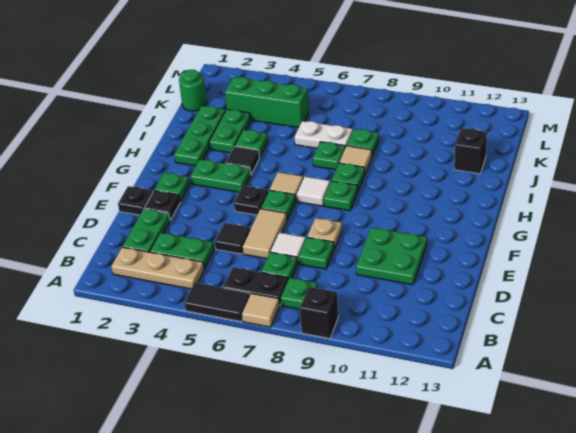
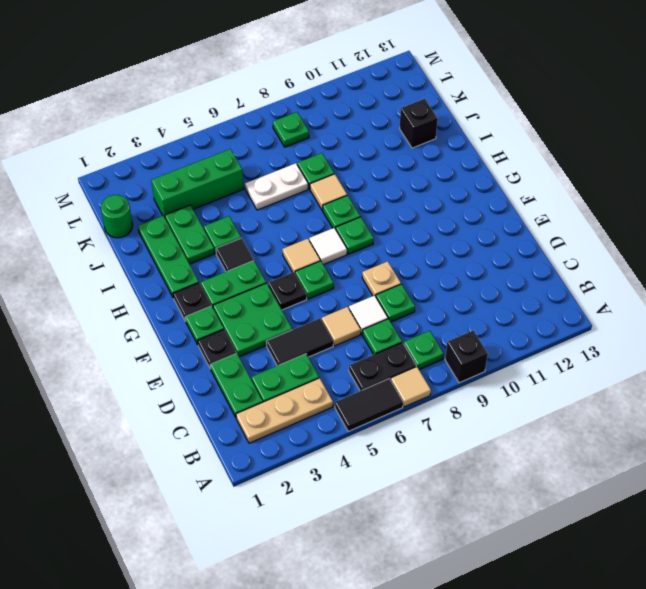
black 1x1 tile [215,223,250,254] -> black 1x2 tile [266,318,333,366]
tan 1x2 tile [243,209,287,259] -> tan 1x1 tile [322,307,361,346]
green 2x2 plate [356,228,427,285] -> green 2x2 plate moved to [213,283,292,357]
black 1x1 plate [118,186,153,215] -> black 1x1 plate moved to [173,283,211,321]
green 1x1 plate [313,142,345,170] -> green 1x1 plate moved to [273,112,309,147]

